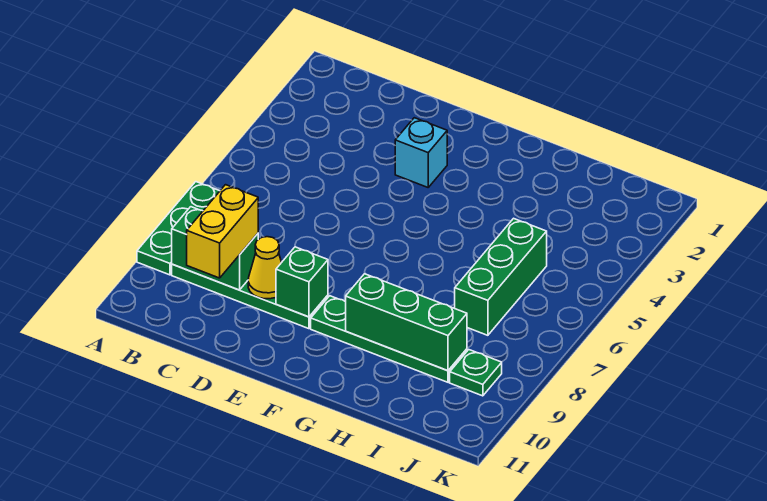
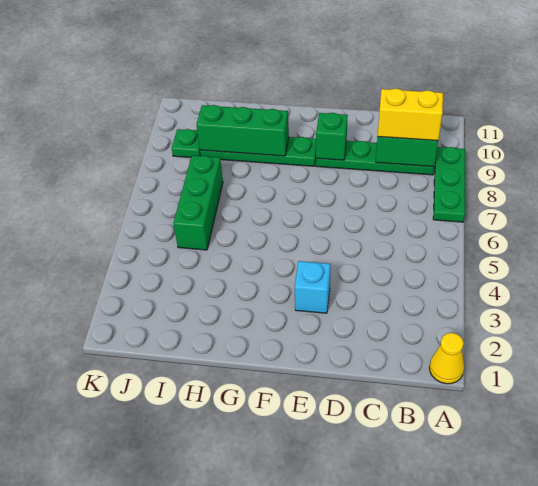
yellow 1x2 brick [187,185,258,278] -> yellow 1x2 brick turned to [378,89,443,141]
yellow 1x1 cone [248,237,282,299] -> yellow 1x1 cone moved to [429,333,464,384]

